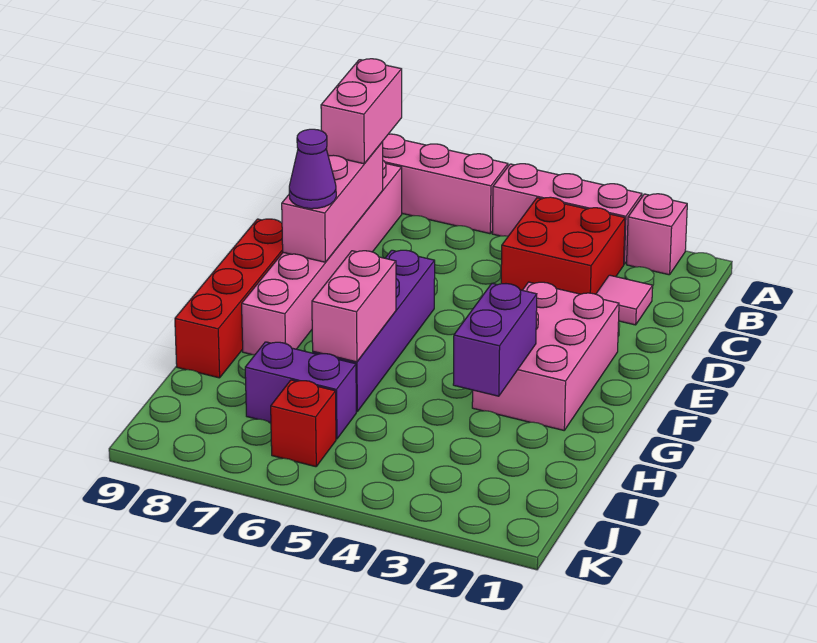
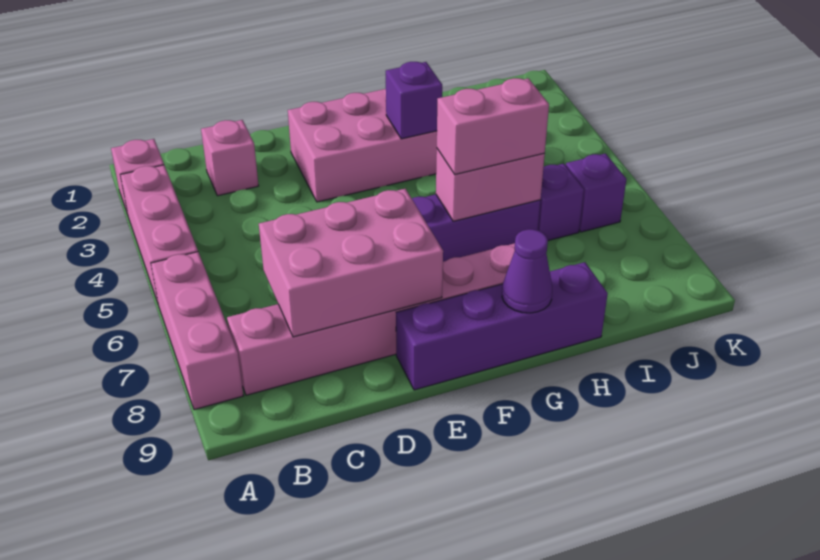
red 2x2 brick [501,197,625,294] -> none
pink 1x2 brick [321,59,402,164] -> pink 1x2 brick moved to [437,78,549,174]
pink 1x1 tile [596,275,653,325] -> pink 1x1 brick [201,120,259,196]
pink 1x3 brick [282,142,383,262] -> pink 2x3 brick [259,189,443,337]
purple 1x1 cone [289,129,336,209] -> purple 1x1 cone moved to [502,229,552,313]
red 1x4 brick [175,219,283,378] -> purple 1x4 brick [396,262,608,390]
purple 1x2 brick [453,283,537,396] -> purple 1x1 brick [386,62,442,139]
purple 1x2 brick [245,342,356,439] -> purple 1x1 brick [538,164,584,241]
red 1x1 brick [271,380,336,467] -> purple 1x1 brick [566,154,626,232]

